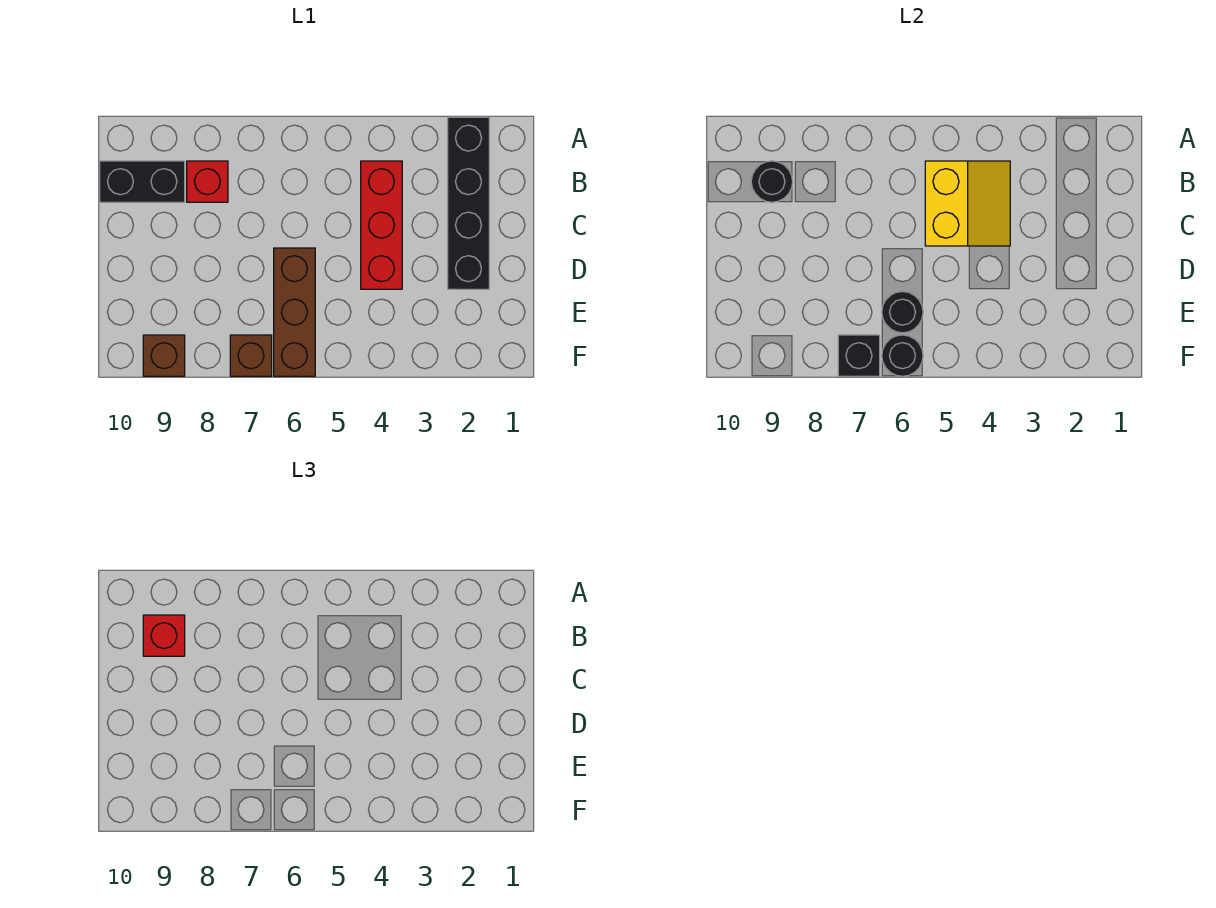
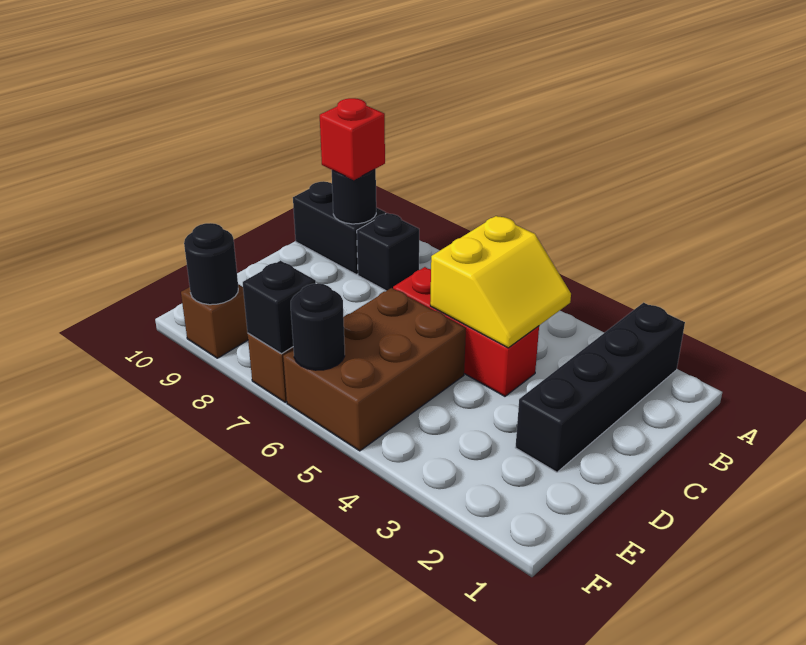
red 1x3 brick [361,161,402,289] -> red 1x3 brick turned to [393,267,539,396]
red 1x1 brick [187,161,228,202] -> black 1x1 brick [357,213,419,291]
brown 1x3 brick [274,248,315,376] -> brown 2x3 brick [283,288,466,451]
black 1x1 round brick [882,292,923,333] -> black 1x1 round brick moved to [184,223,238,305]

